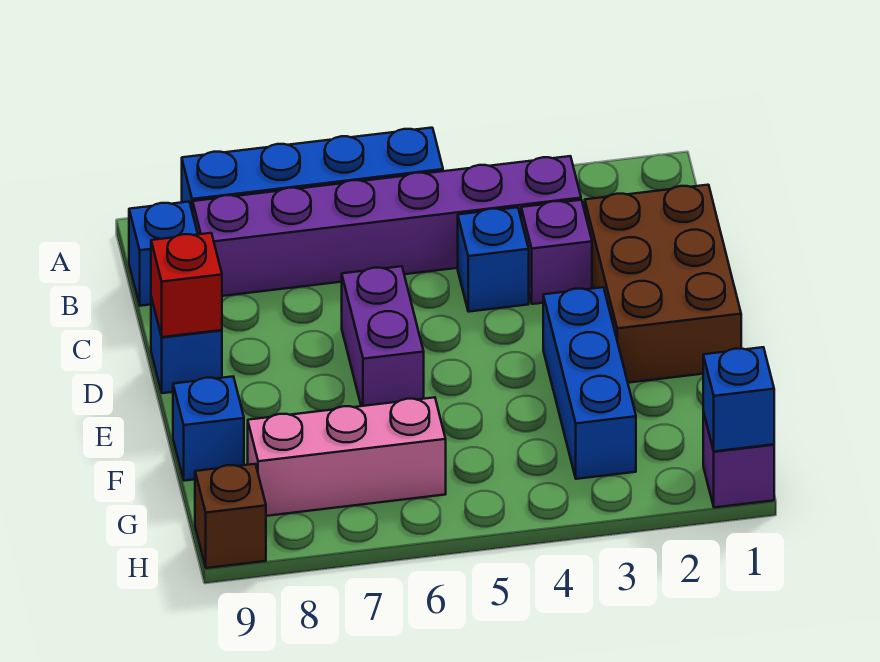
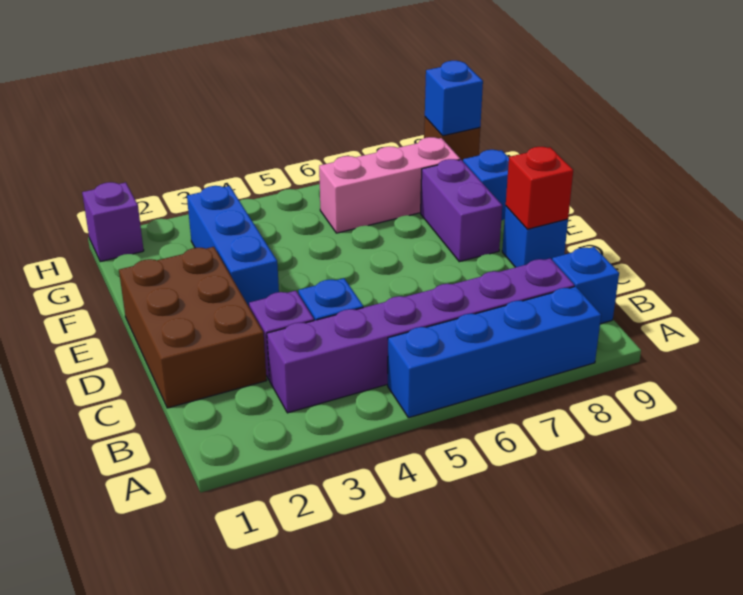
purple 1x2 brick [342,266,424,406] -> purple 1x2 brick moved to [421,159,502,262]
blue 1x1 brick [703,347,774,451] -> blue 1x1 brick moved to [425,61,483,136]

